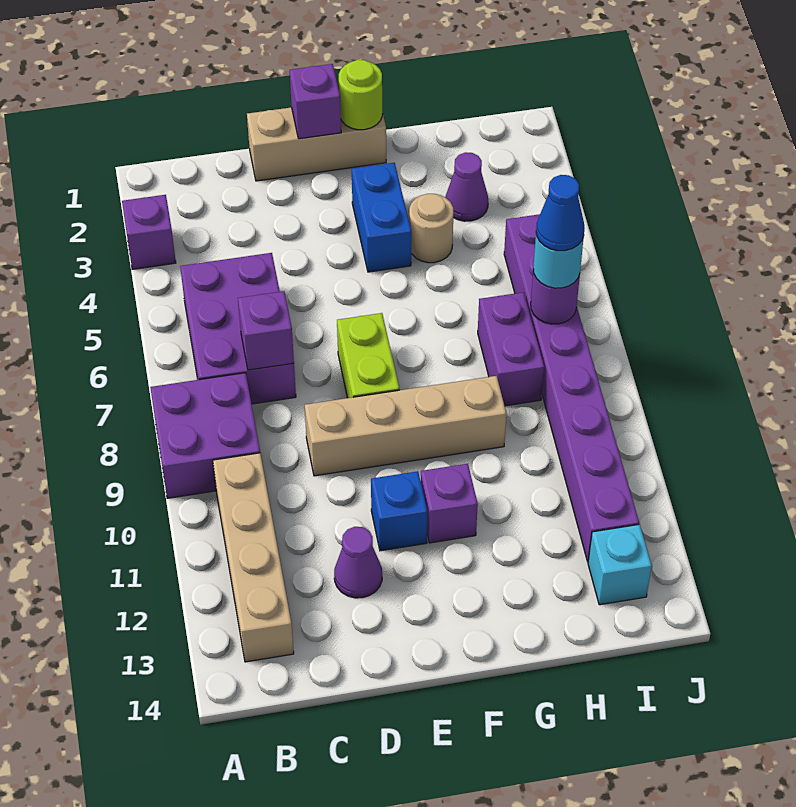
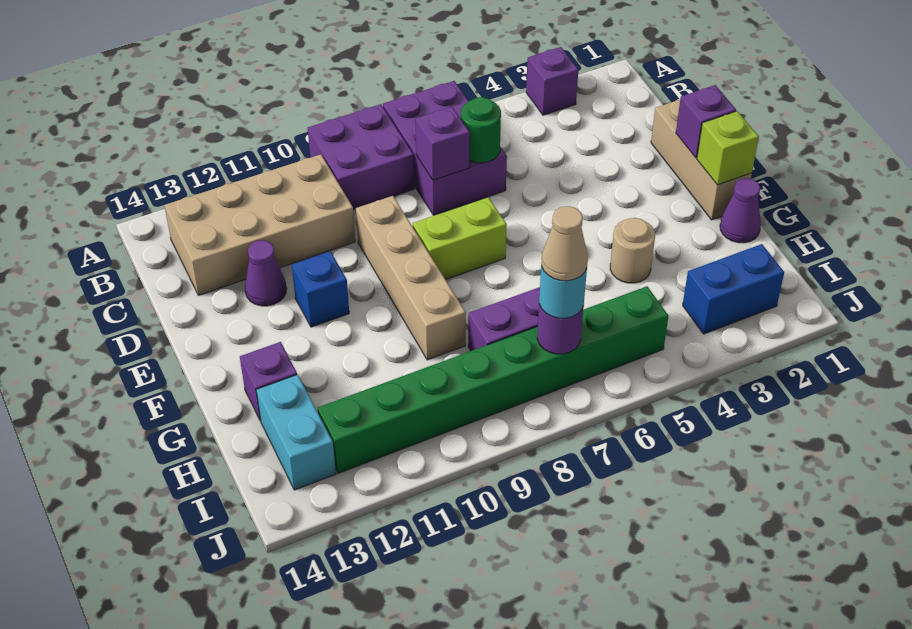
purple 2x3 brick [180,253,296,404] -> purple 2x3 brick turned to [383,81,507,215]
tan 1x4 brick [213,453,294,662] -> tan 2x4 brick [164,154,355,295]
none -> green 1x1 round brick [461,97,501,163]
lime 1x1 round brick [339,60,382,130] -> lime 1x1 brick [697,111,759,185]
blue 1x2 brick [352,163,411,272] -> blue 1x2 brick moved to [683,244,784,334]
purple 1x1 brick [421,464,478,543] -> purple 1x1 brick moved to [240,342,297,421]
purple 1x1 cone [445,152,488,221] -> purple 1x1 cone moved to [720,178,761,243]
purple 1x8 brick [504,214,639,561] -> green 1x8 brick [318,286,668,473]
blue 1x1 cone [536,175,584,251] -> tan 1x1 cone [542,206,588,281]
cyan 1x1 brick [588,524,652,605] -> cyan 1x2 brick [256,375,336,490]

